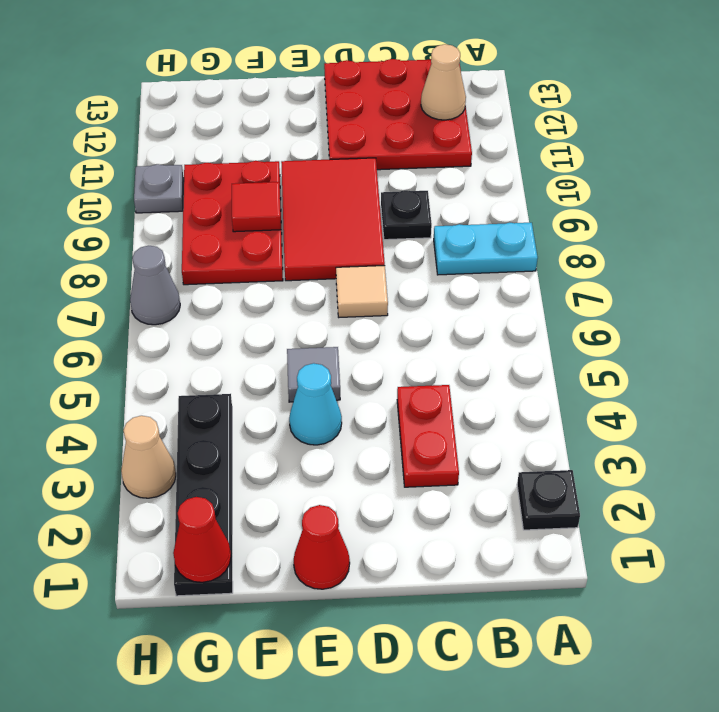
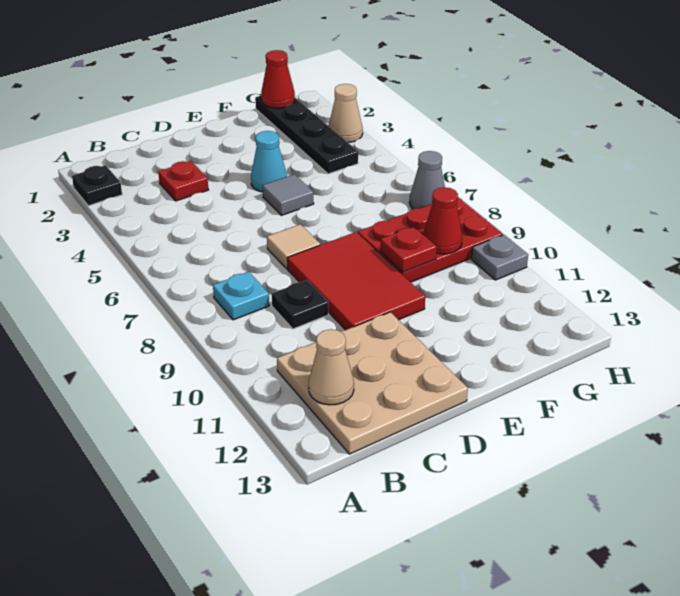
cyan 1x2 plate [434,223,538,275] -> cyan 1x1 plate [213,272,269,320]
red 3x3 plate [324,59,472,170] -> tan 3x3 plate [277,312,468,454]
red 1x2 plate [397,385,459,487] -> red 1x1 plate [158,161,208,201]
red 1x1 cone [294,505,350,589] -> red 1x1 cone moved to [423,187,462,254]
red 2x3 plate [182,161,283,285] -> red 2x3 plate turned to [358,197,503,282]
red 1x1 tile [232,182,281,232] -> red 1x1 plate [380,226,437,272]

